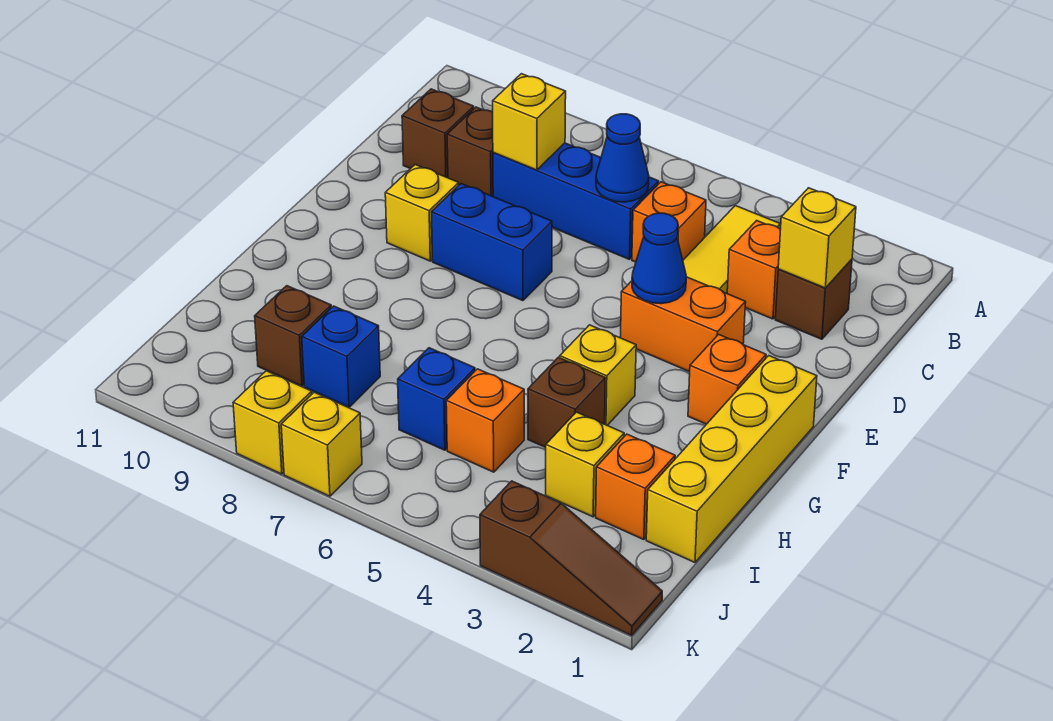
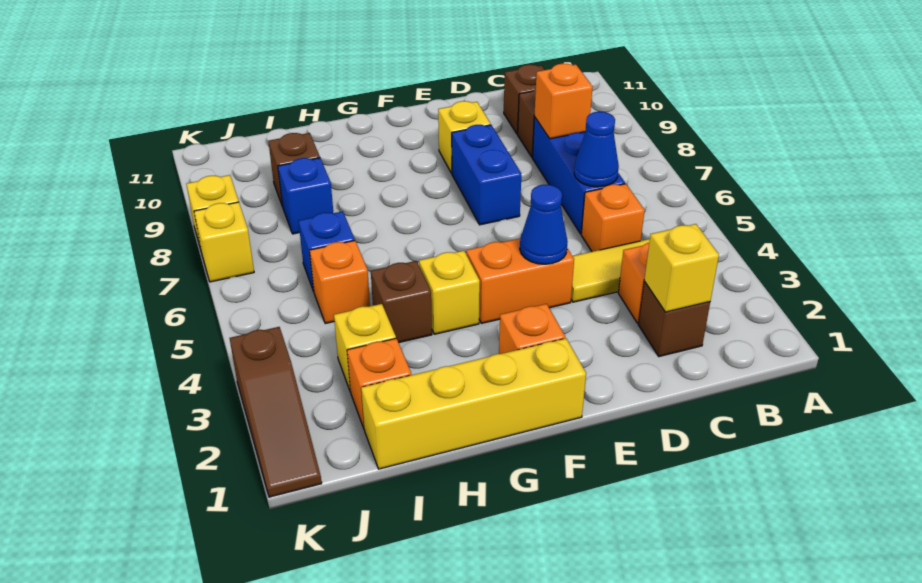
yellow 1x1 brick [493,74,566,170] -> orange 1x1 brick [534,64,593,139]
orange 1x2 brick [620,277,746,372] -> orange 1x2 brick turned to [466,238,574,323]

